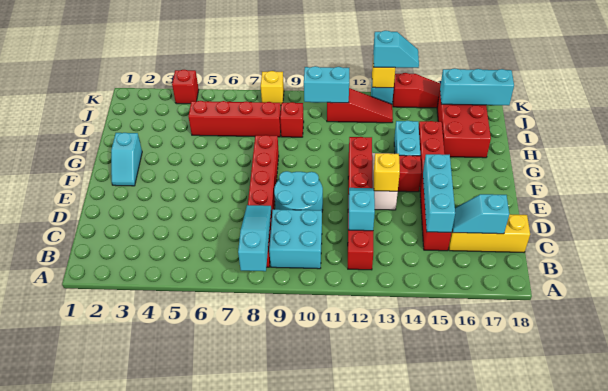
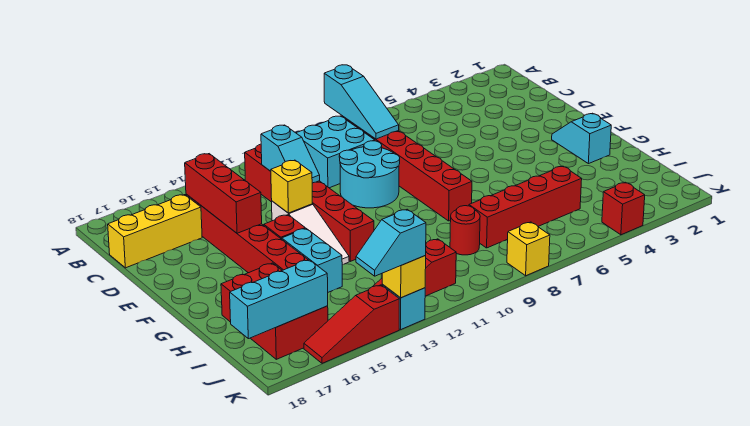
cyan 1x3 brick [423,154,455,232] -> red 1x3 brick [185,154,262,233]
cyan 1x2 slope [452,194,509,234] -> none
red 1x1 brick [280,102,304,137] -> red 1x1 round brick [450,206,480,255]
cyan 1x2 brick [304,66,349,103] -> none

